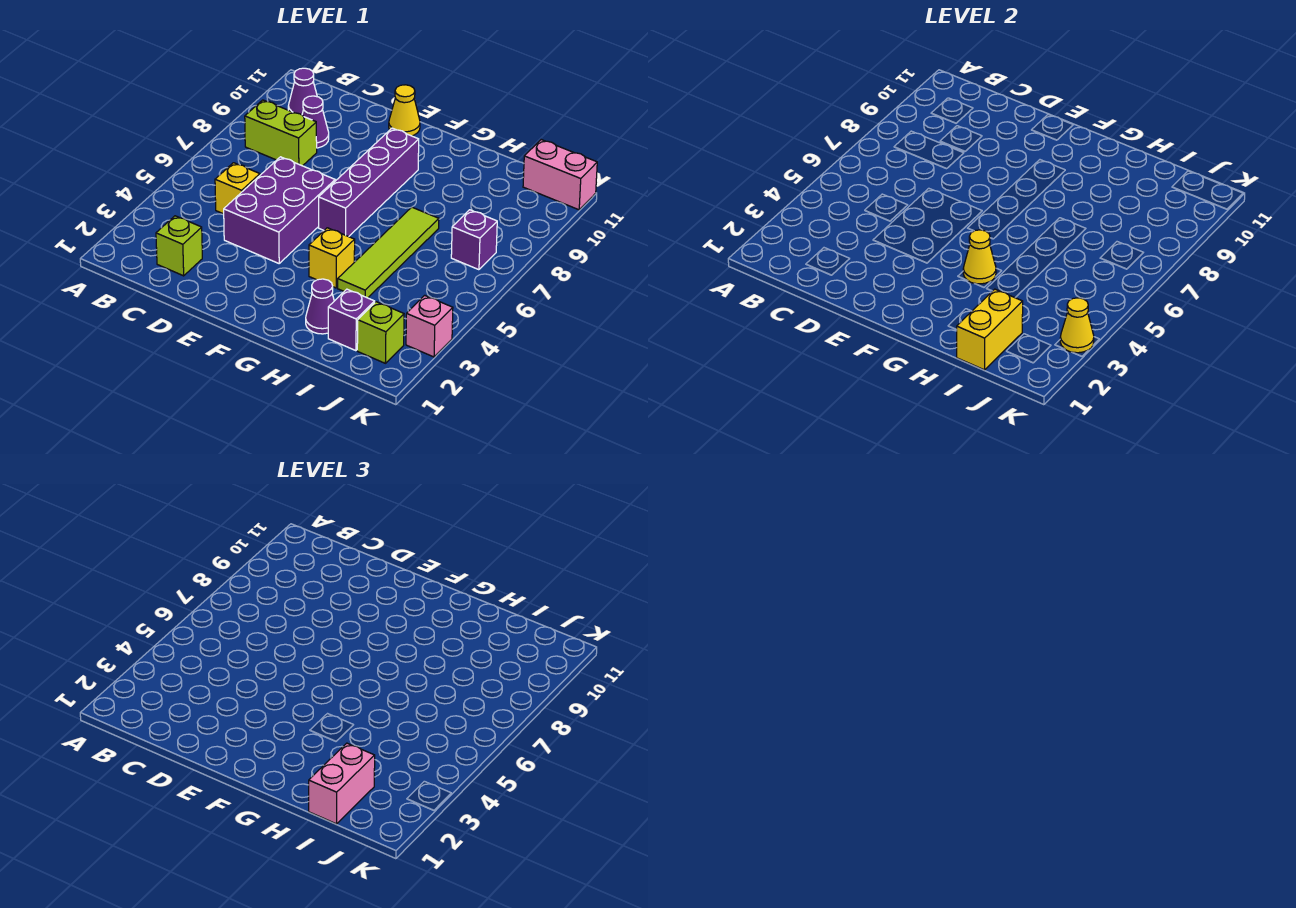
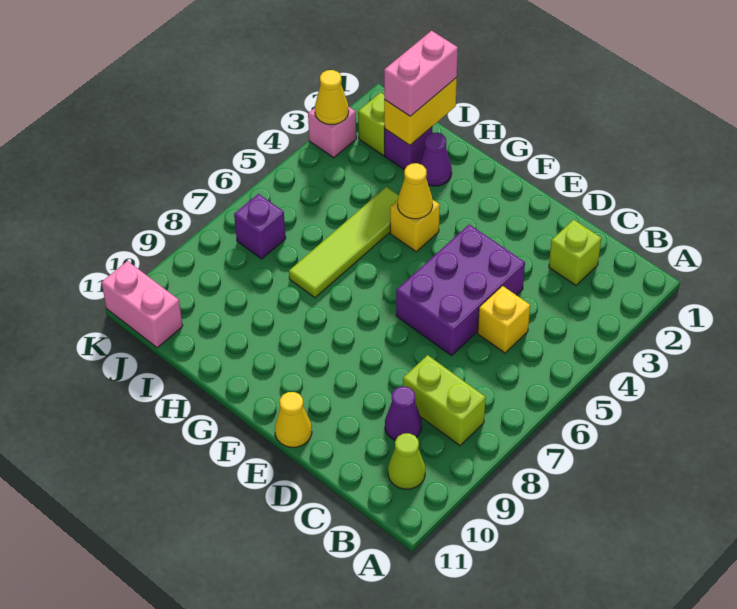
purple 1x1 cone [288,68,317,115] -> lime 1x1 cone [388,433,425,489]
purple 1x4 brick [319,128,419,237] -> none

